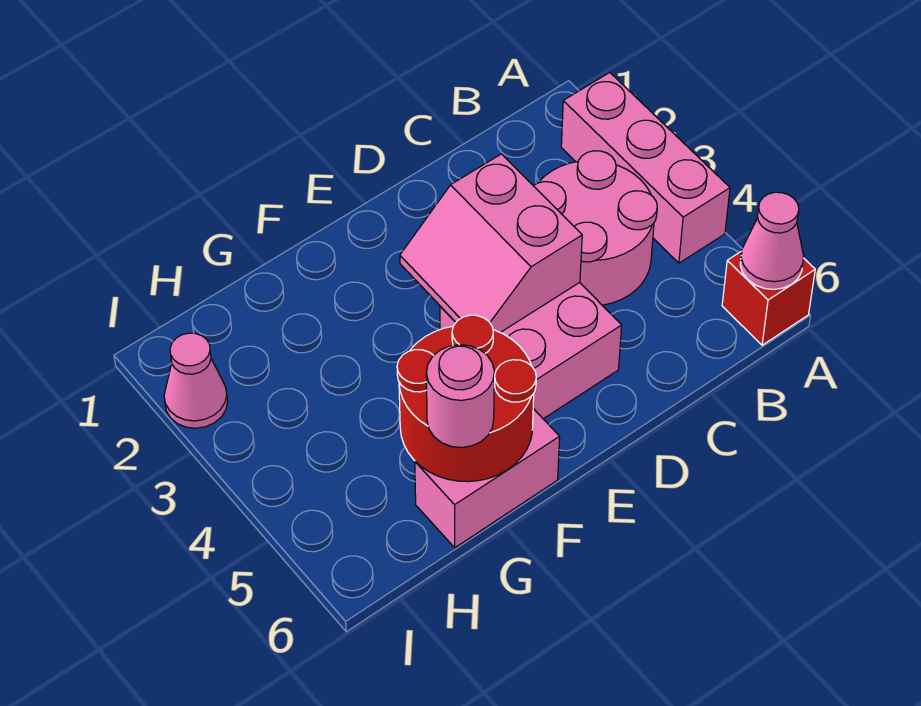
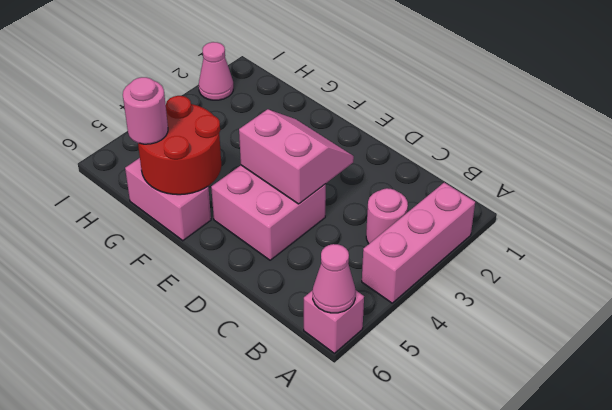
red 1x1 brick [722,251,815,345] -> pink 1x1 brick [304,290,364,353]
pink 2x2 round brick [534,151,657,305] -> pink 1x1 round brick [366,188,408,244]
pink 2x2 slope [400,154,582,333] -> pink 2x2 slope turned to [239,109,354,204]

